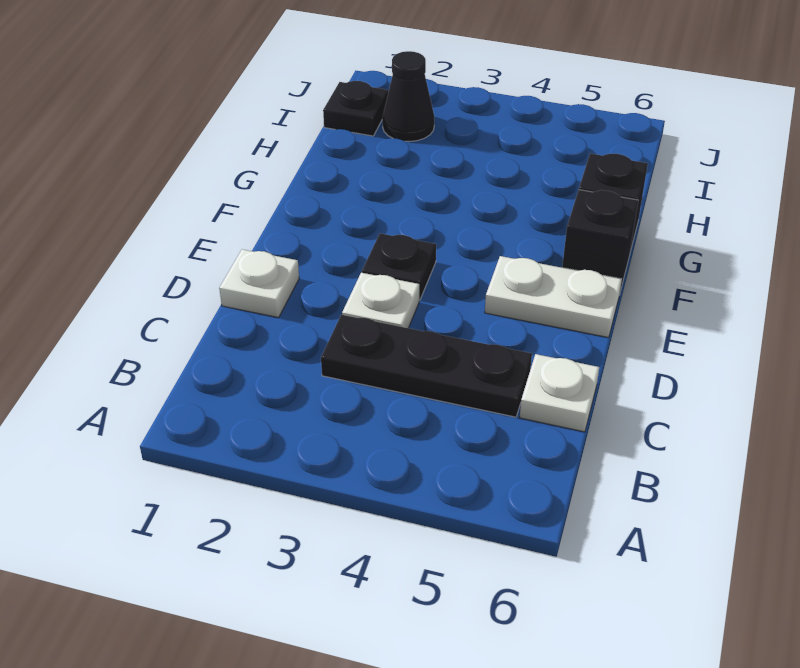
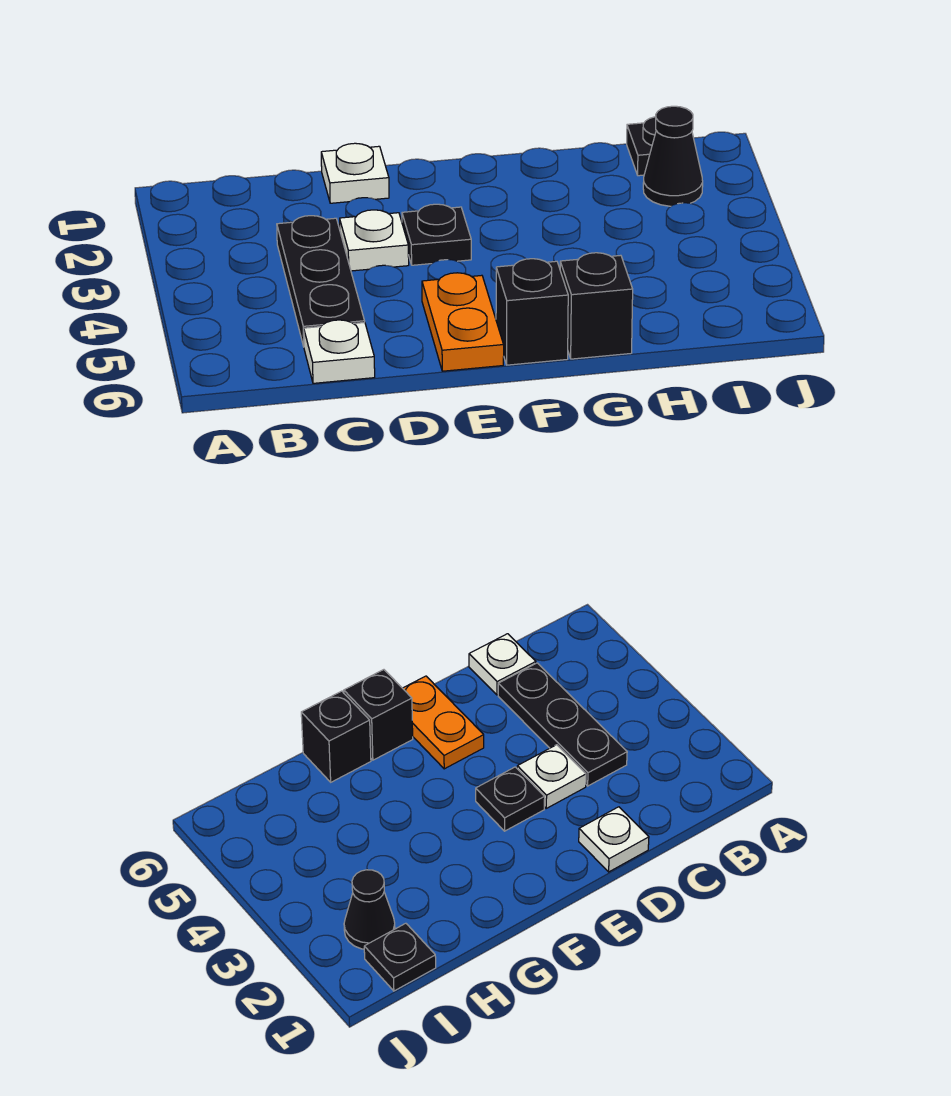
white 1x2 plate [485,256,622,338] -> orange 1x2 plate [422,273,504,371]

